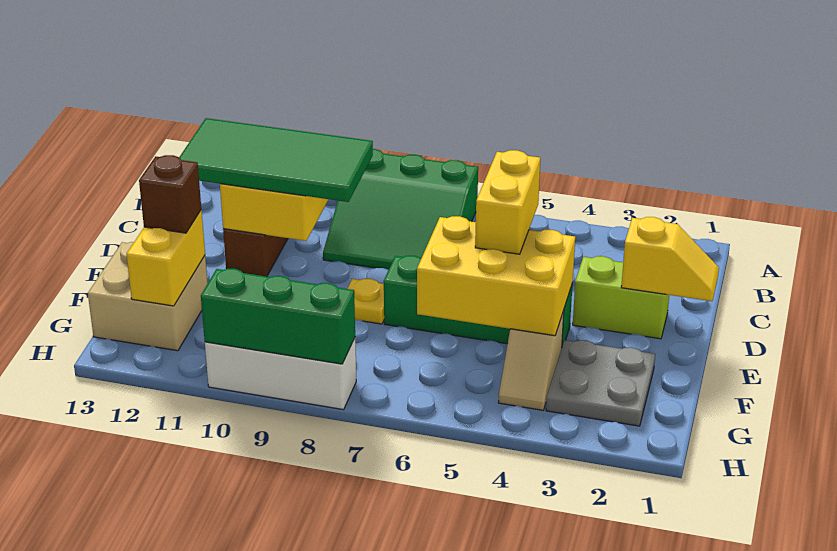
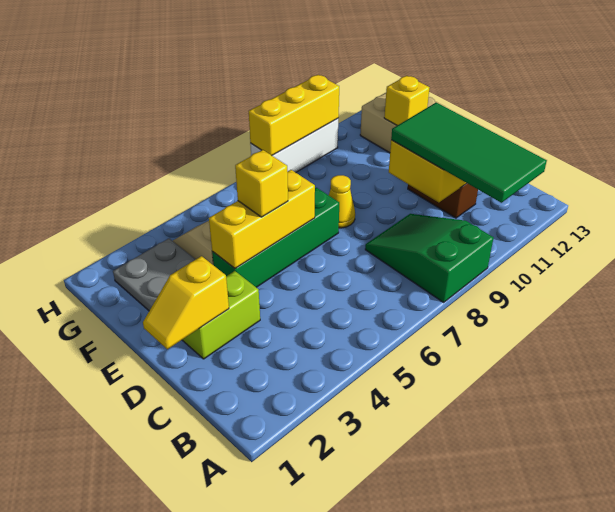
green 3x3 slope [323,149,478,270] -> green 2x3 slope [365,214,493,302]
green 2x4 tile [179,118,373,202] -> green 2x4 tile turned to [391,103,547,203]
yellow 1x2 brick [475,150,540,254] -> yellow 1x1 brick [235,150,288,217]
yellow 2x3 brick [417,216,575,336] -> yellow 1x3 brick [209,170,315,268]
yellow 1x1 plate [347,279,384,324] -> yellow 1x1 cone [329,175,355,228]
yellow 1x2 brick [127,210,205,306] -> yellow 1x1 brick [384,76,430,125]
brown 1x1 brick [139,155,201,233] -> none
green 1x3 brick [201,269,355,364] -> yellow 1x3 brick [249,75,339,155]

